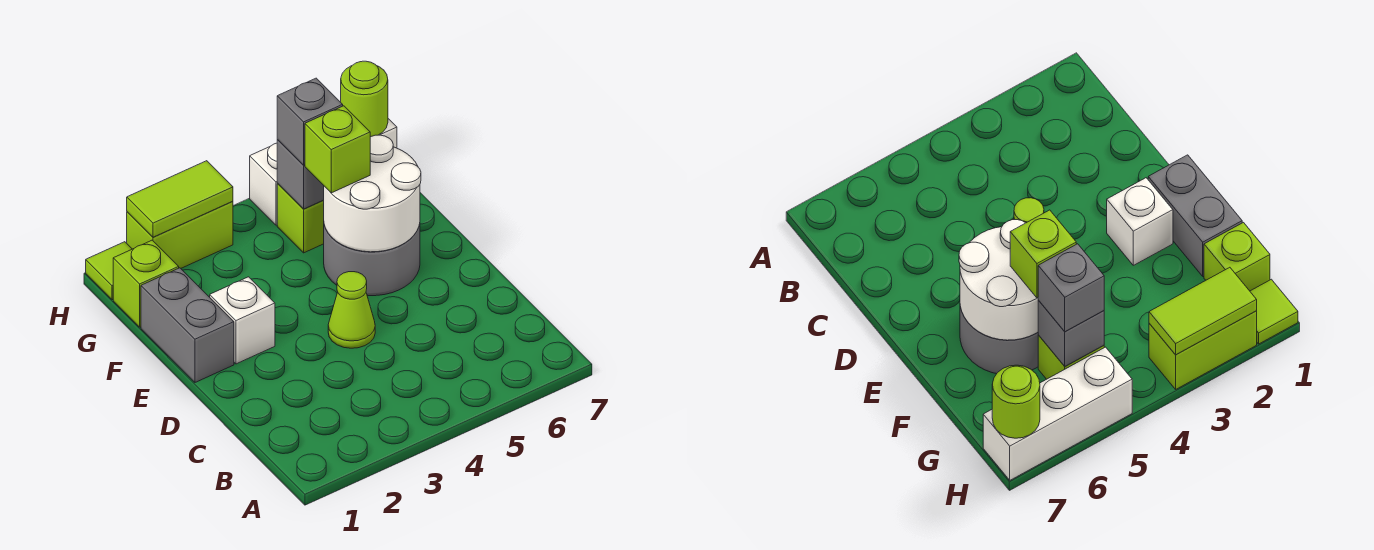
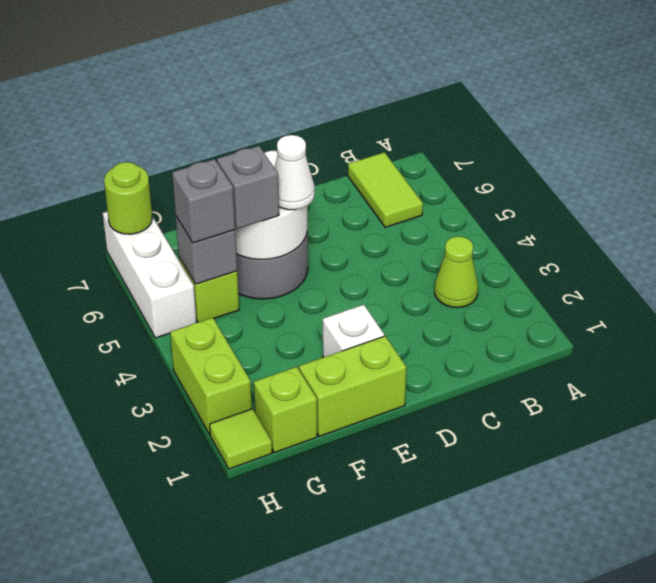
lime 1x1 cone [328,272,375,348] -> lime 1x1 cone moved to [435,236,478,307]
grey 1x2 brick [141,268,234,382] -> lime 1x2 brick [299,336,406,436]
none -> white 1x1 cone [275,135,315,210]
lime 1x1 brick [305,106,370,193] -> grey 1x1 brick [217,146,279,229]
lime 1x2 tile [127,161,233,237] -> lime 1x2 tile moved to [348,152,423,227]

